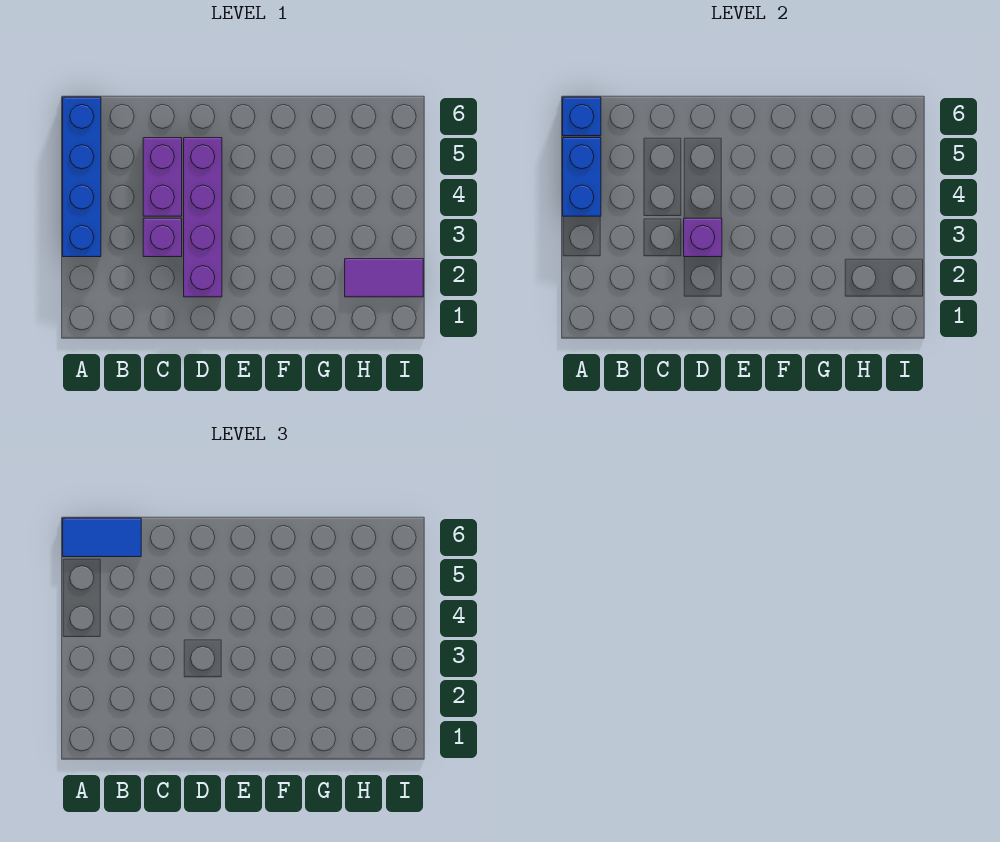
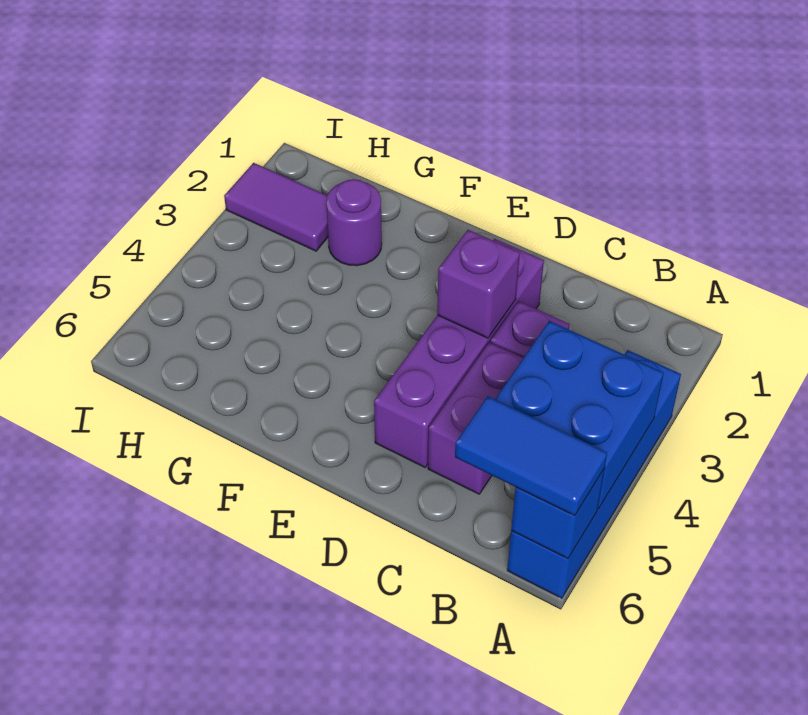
blue 1x2 brick [563,138,601,216] -> blue 2x2 brick [495,321,664,509]
none -> purple 1x1 round brick [326,179,382,266]

